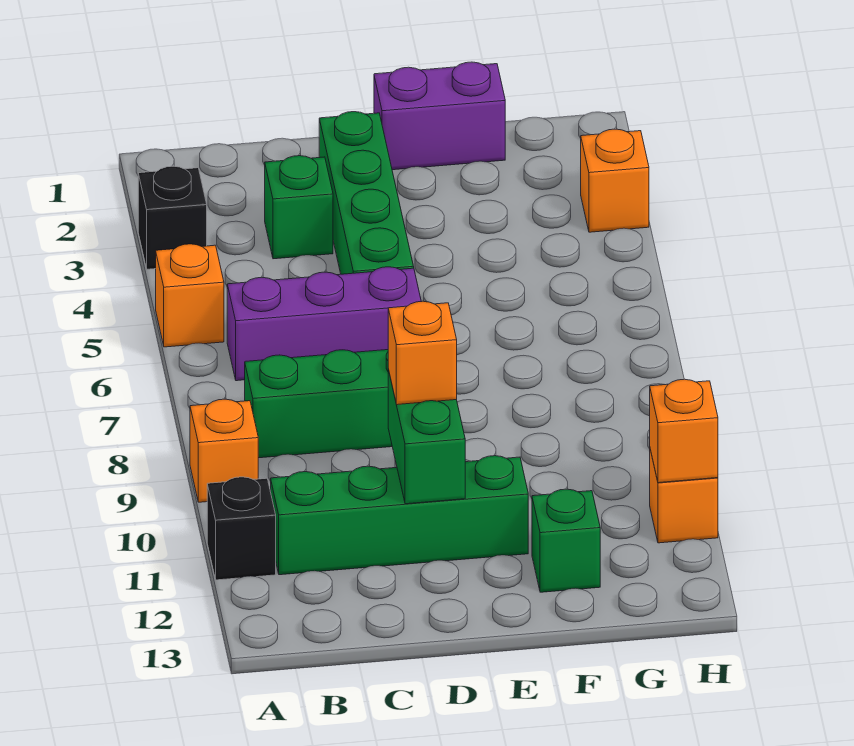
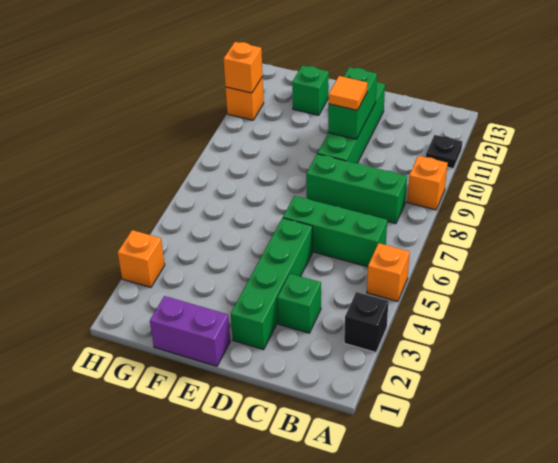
black 1x1 brick [207,477,276,580] -> black 1x1 plate [426,135,462,169]
purple 1x3 brick [227,267,421,381] -> green 1x3 brick [283,196,387,267]
green 1x4 brick [271,456,528,575] -> green 1x4 brick turned to [317,82,385,163]
orange 1x1 brick [388,301,457,405] -> orange 1x1 tile [329,76,368,110]

